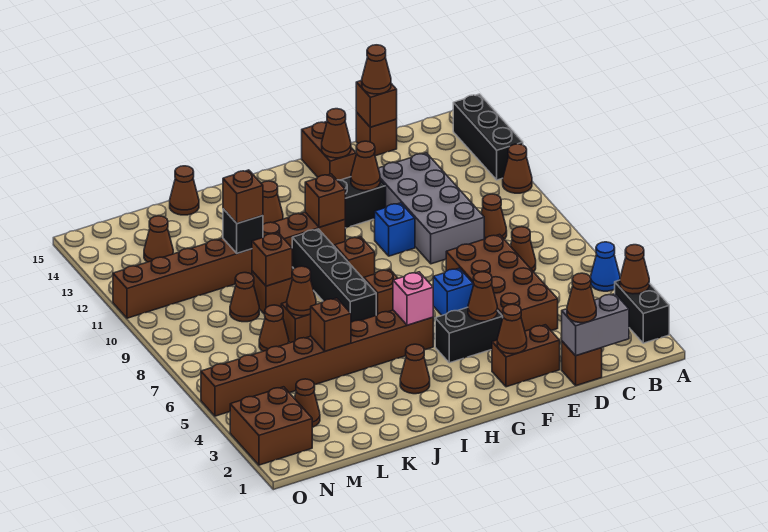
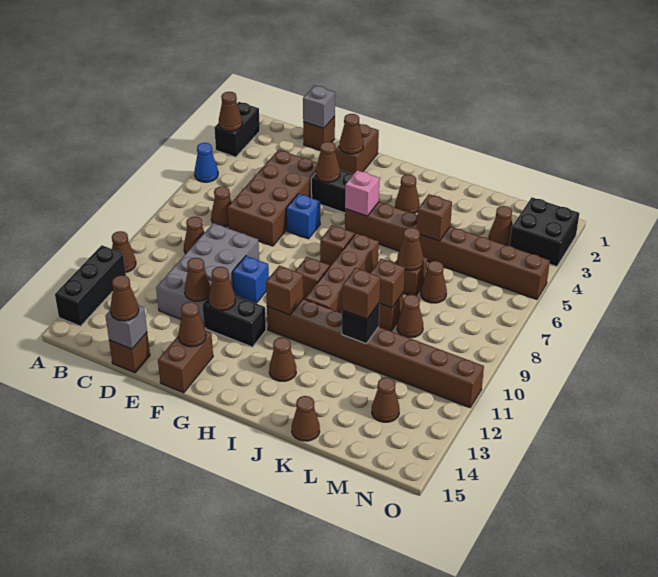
grey 1x2 brick [562,294,629,356] -> grey 1x1 brick [303,86,335,128]
brown 1x1 cone [567,273,596,323] -> brown 1x1 cone moved to [184,258,211,301]
brown 1x1 brick [356,80,397,127] -> grey 1x1 brick [106,305,147,349]
brown 1x2 brick [492,325,560,387] -> brown 1x2 brick turned to [335,124,379,174]
black 1x4 brick [292,229,376,322] -> brown 1x4 brick [305,233,379,313]
brown 2x2 brick [230,387,312,465] -> black 2x2 brick [509,197,579,267]

